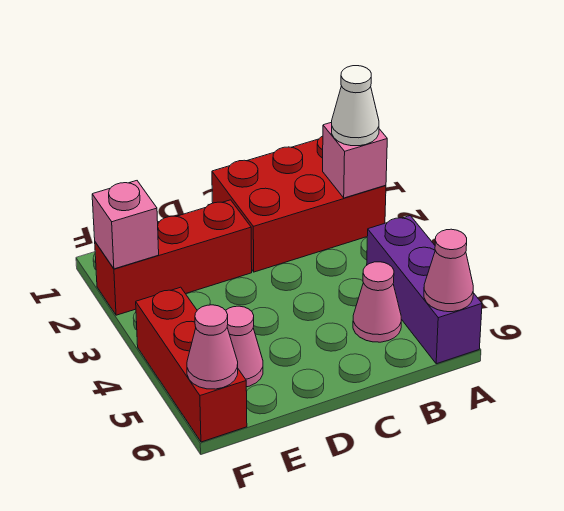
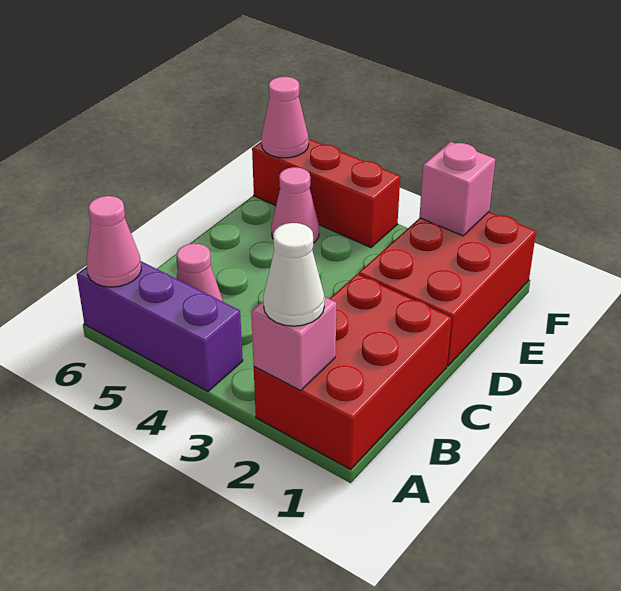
red 1x3 brick [95,200,252,315] -> red 2x3 brick [359,212,536,366]

